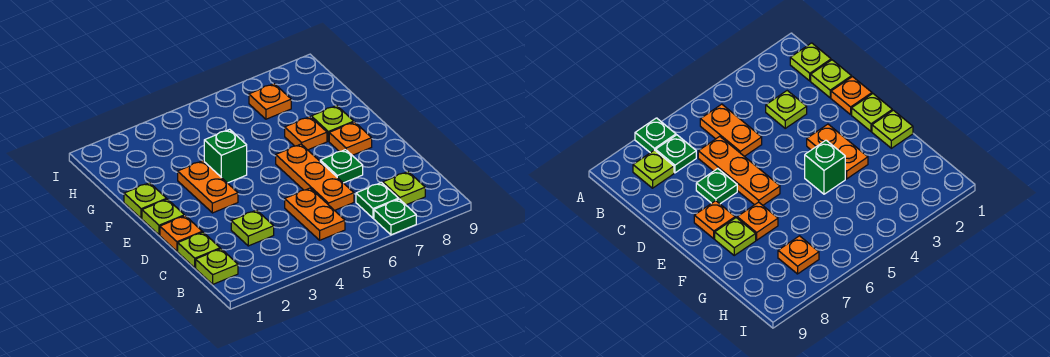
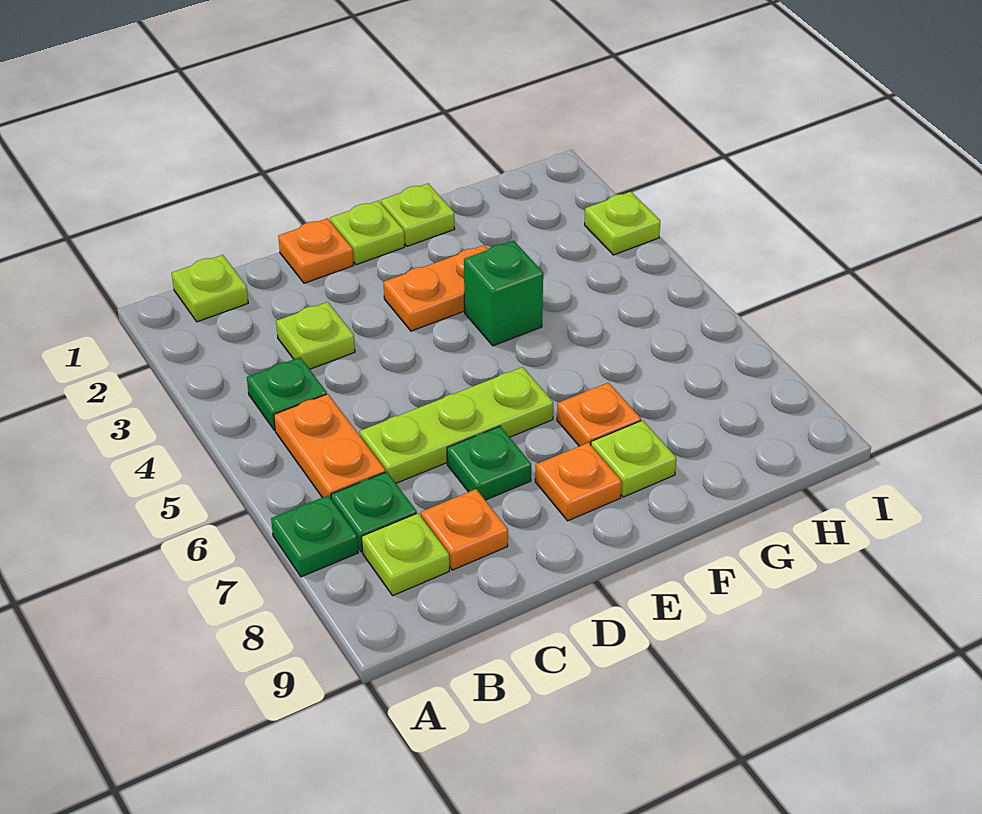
none -> green 1x1 plate [247,357,327,430]
orange 1x2 plate [285,188,345,240] -> orange 1x2 plate turned to [274,394,385,498]
lime 1x1 plate [178,232,220,268] -> lime 1x1 plate moved to [585,192,660,255]
orange 1x3 plate [276,144,354,211] -> lime 1x3 plate [360,367,553,483]
orange 1x1 plate [249,84,291,119] -> orange 1x1 plate moved to [421,489,508,570]

